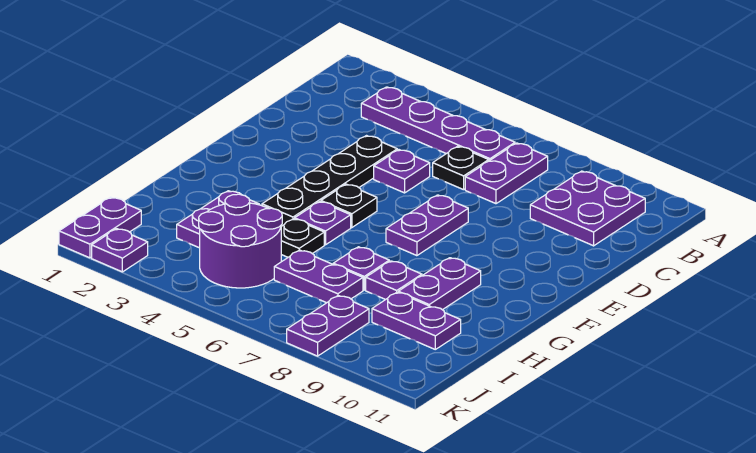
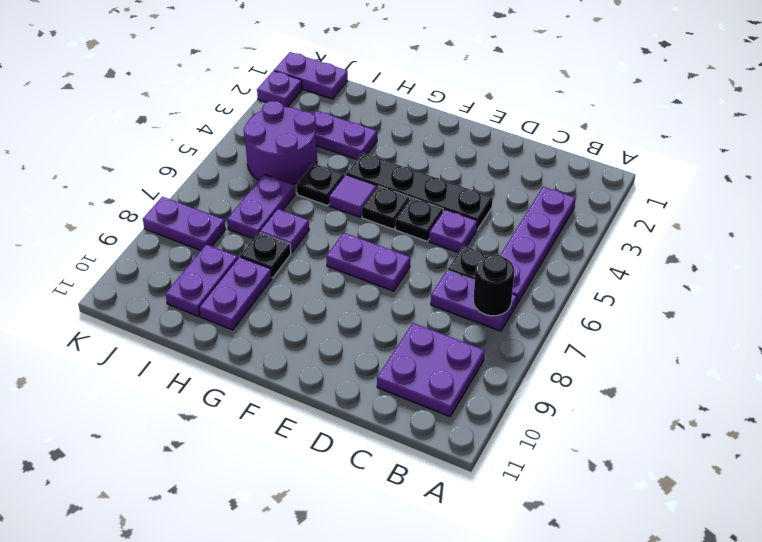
none -> black 1x1 round brick [473,254,514,316]
none -> black 1x1 plate [395,198,443,241]
purple 1x1 plate [295,202,351,245] -> purple 1x1 tile [329,175,377,217]
purple 1x2 plate [398,258,481,310] -> purple 1x2 plate turned to [199,257,272,330]
purple 1x1 plate [366,261,422,300] -> black 1x1 plate [240,232,291,278]

